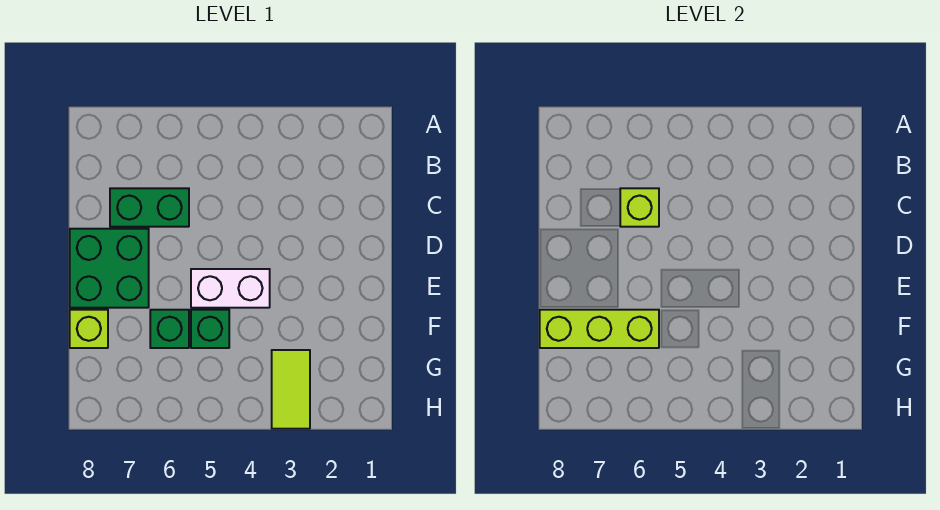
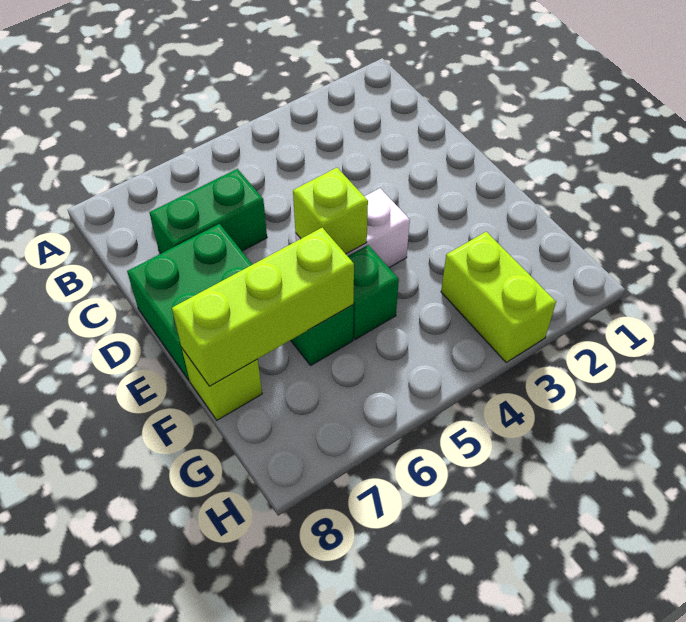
lime 1x1 brick [620,188,659,227] -> lime 1x1 brick moved to [293,168,368,254]
lime 1x2 tile [272,350,310,429] -> lime 1x2 brick [441,232,556,362]

